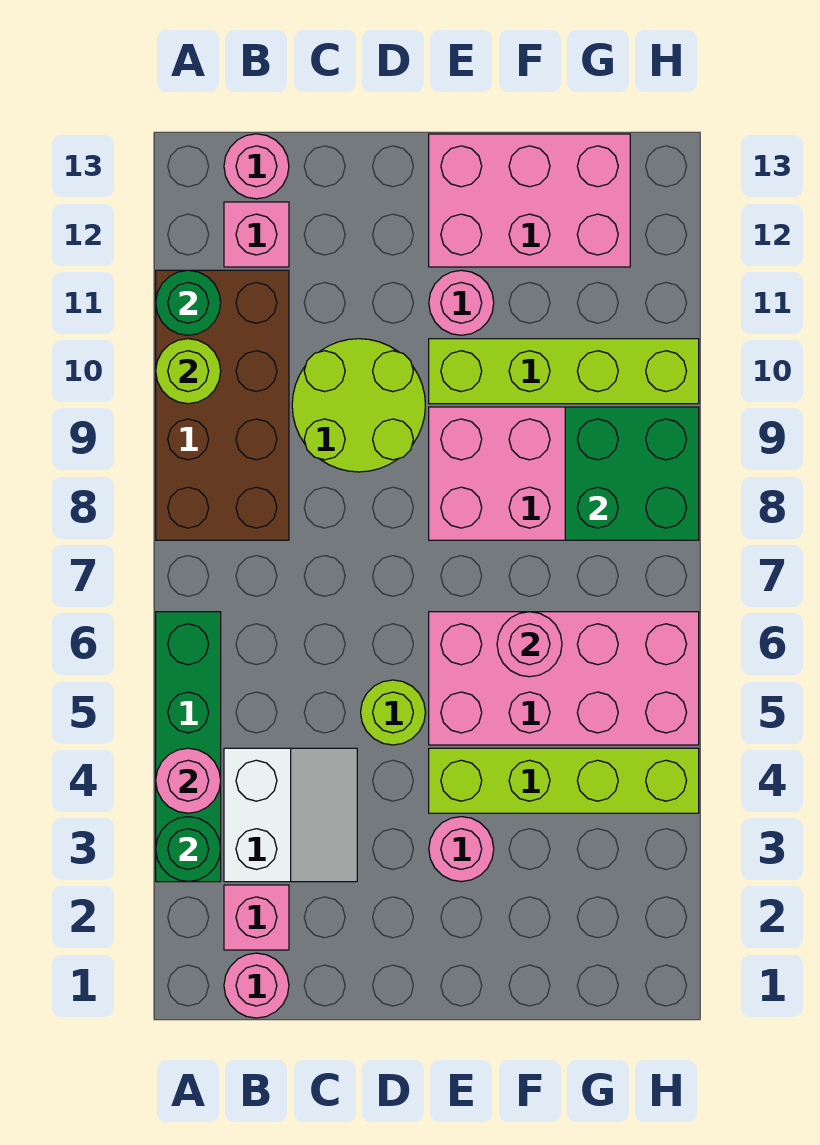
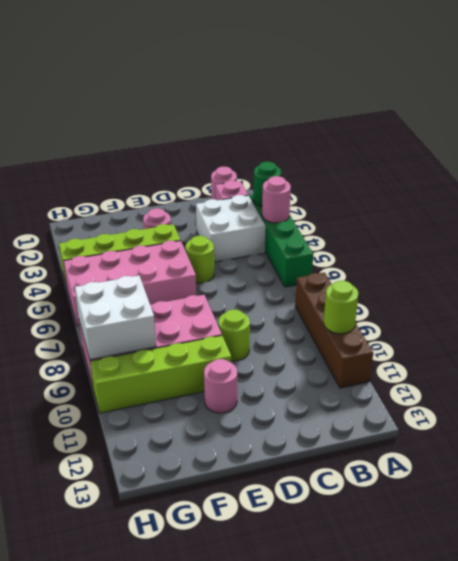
brown 2x4 brick [156,270,289,540] -> brown 1x4 brick [295,273,373,388]
green 1x1 round brick [156,270,221,335] -> none
white 2x2 slope [224,748,357,882] -> white 2x2 brick [196,195,266,262]
pink 1x1 brick [224,202,289,267] -> none
pink 1x1 round brick [224,134,289,199] -> none
lime 2x2 round brick [292,339,425,472] -> lime 1x1 round brick [218,309,250,361]
pink 2x3 brick [429,134,630,267] -> none
pink 1x1 round brick [497,612,562,677] -> none
green 2x2 brick [565,407,699,540] -> white 2x2 brick [75,275,156,360]

